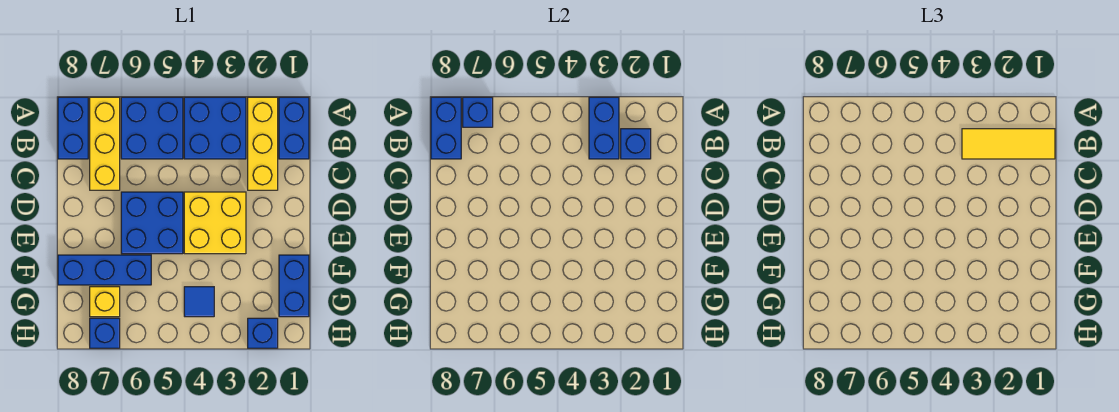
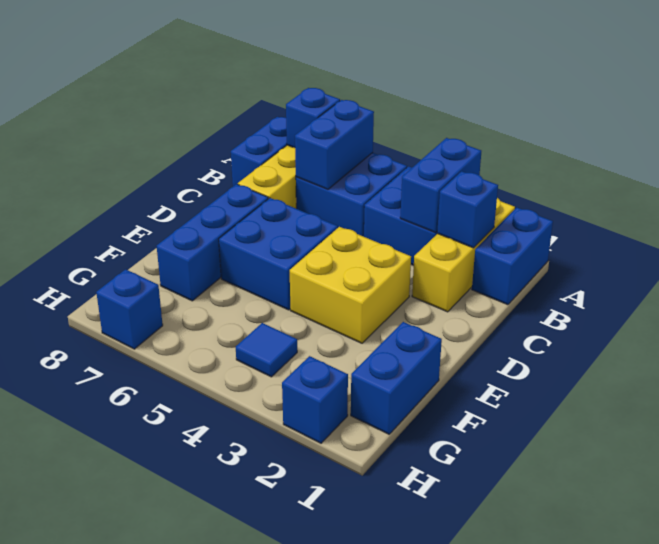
blue 1x2 brick [431,97,461,159] -> blue 1x2 brick moved to [295,100,374,190]
yellow 1x3 tile [962,129,1055,159] -> none
blue 1x3 brick [58,255,151,285] -> blue 1x3 brick turned to [157,184,268,301]
yellow 1x1 brick [90,287,120,317] -> none

